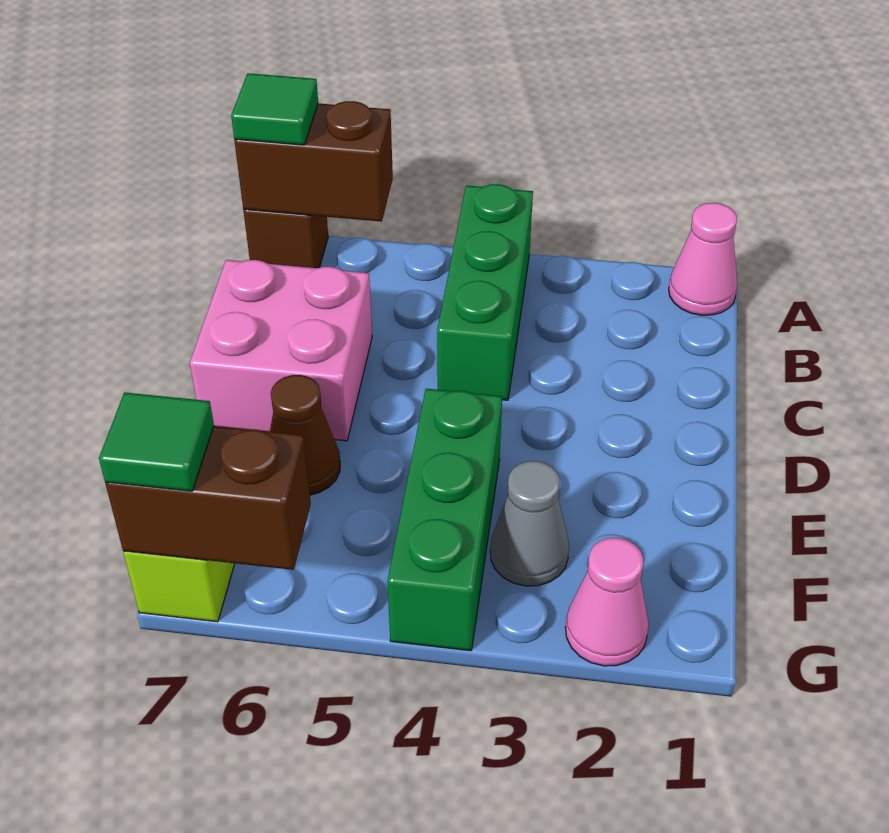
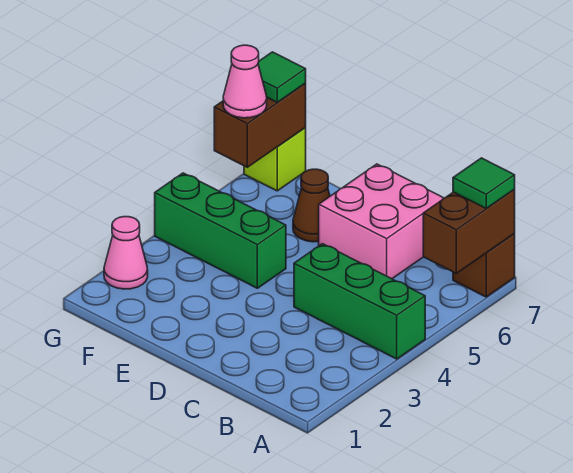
pink 1x1 cone [669,203,737,315] -> pink 1x1 cone moved to [223,45,267,118]
grey 1x1 cone [490,461,569,586] -> none

